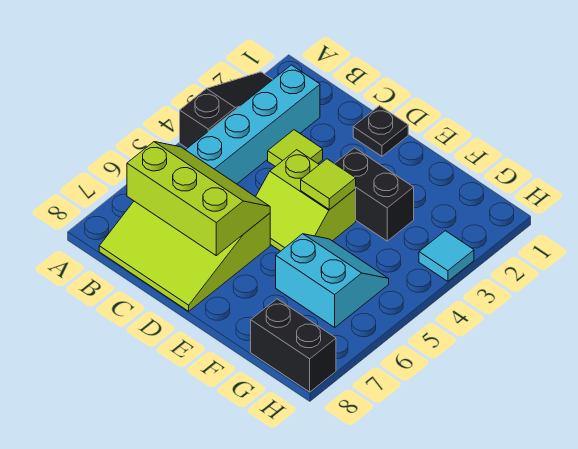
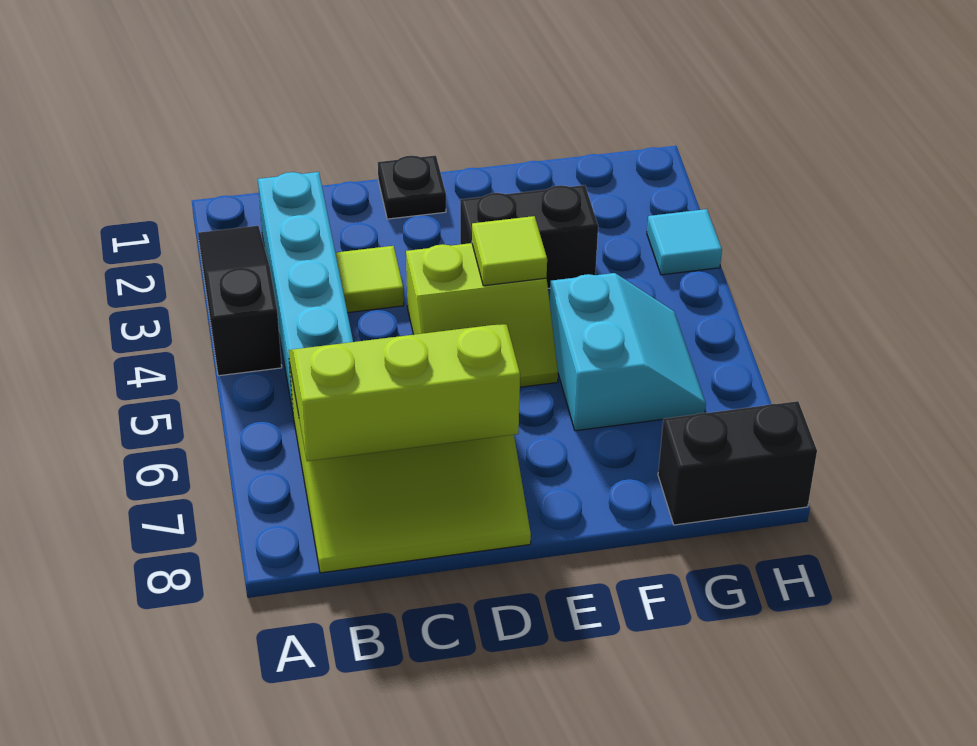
cyan 2x2 slope [276,234,389,327] -> cyan 2x2 slope turned to [550,273,706,431]

